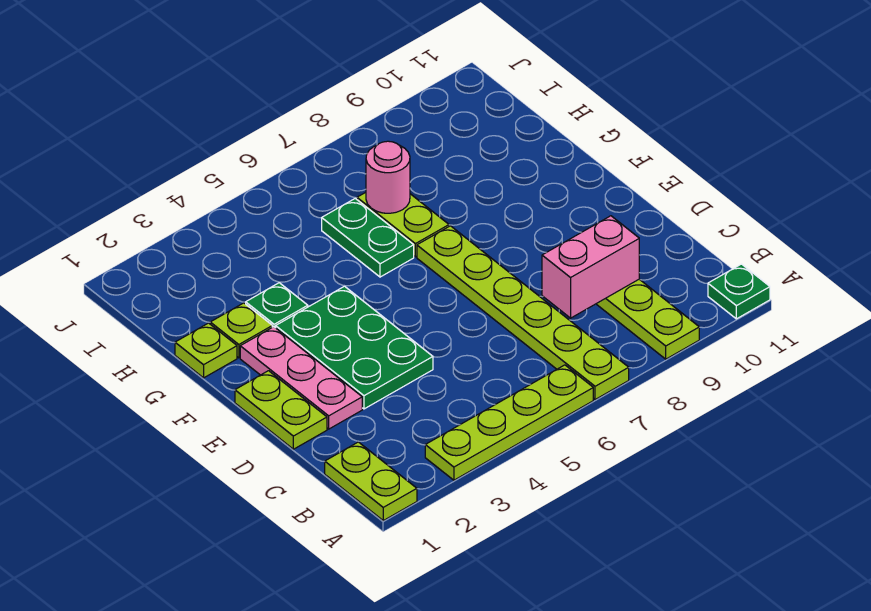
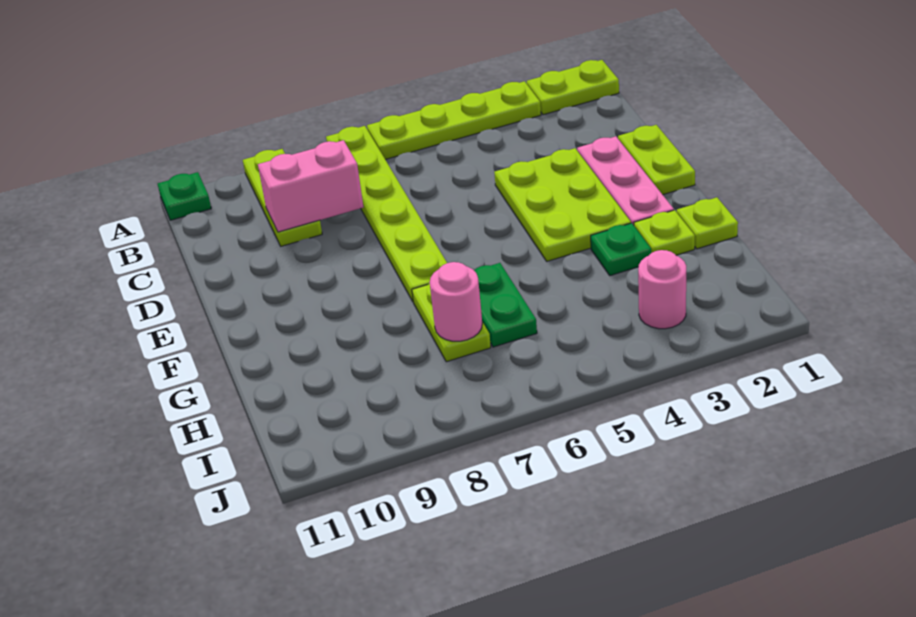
lime 1x2 plate [325,442,417,521] -> lime 1x2 plate turned to [527,60,619,115]
green 2x3 plate [276,286,433,409] -> lime 2x3 plate [494,148,631,261]
none -> pink 1x1 round brick [638,250,686,329]

